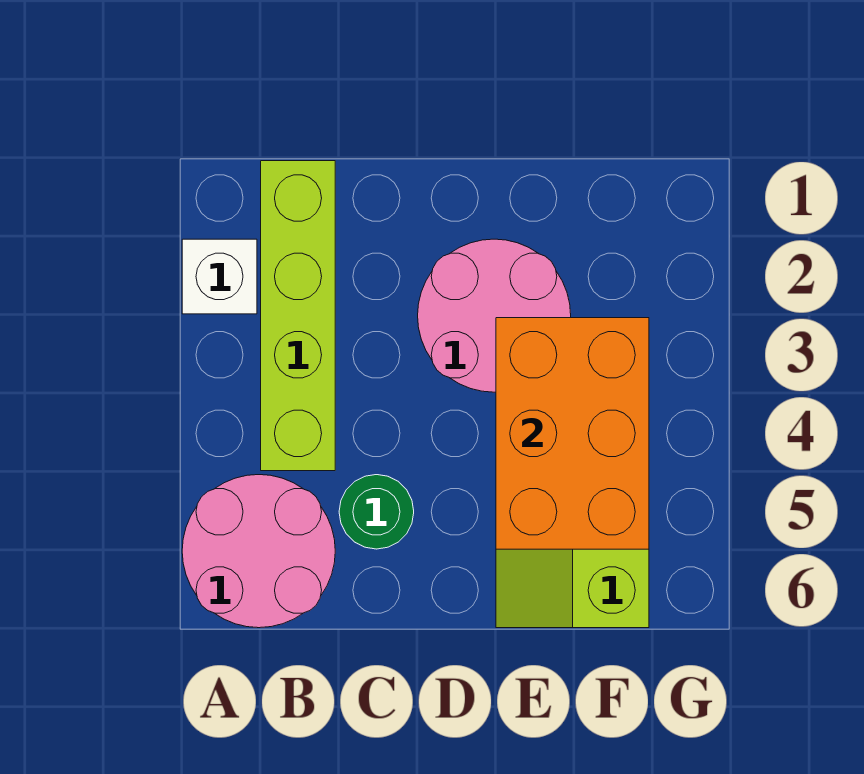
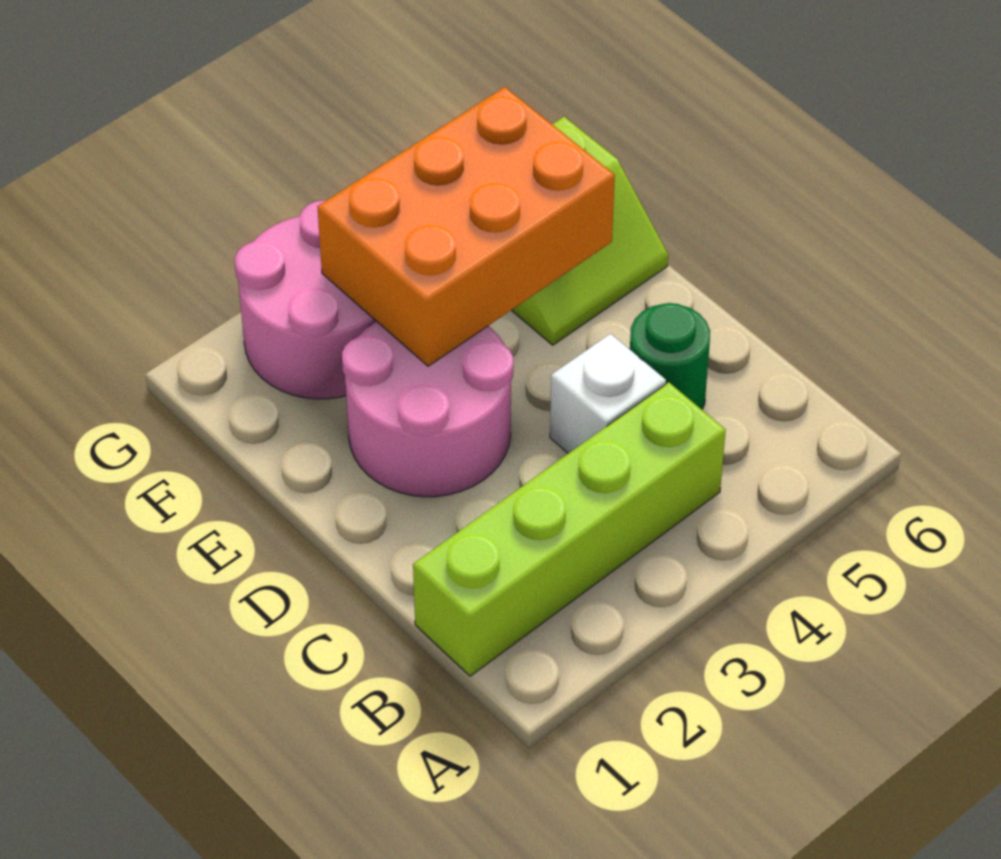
white 1x1 brick [182,239,257,314] -> white 1x1 brick moved to [550,334,666,454]
pink 2x2 round brick [182,475,335,628] -> pink 2x2 round brick moved to [235,200,376,399]

